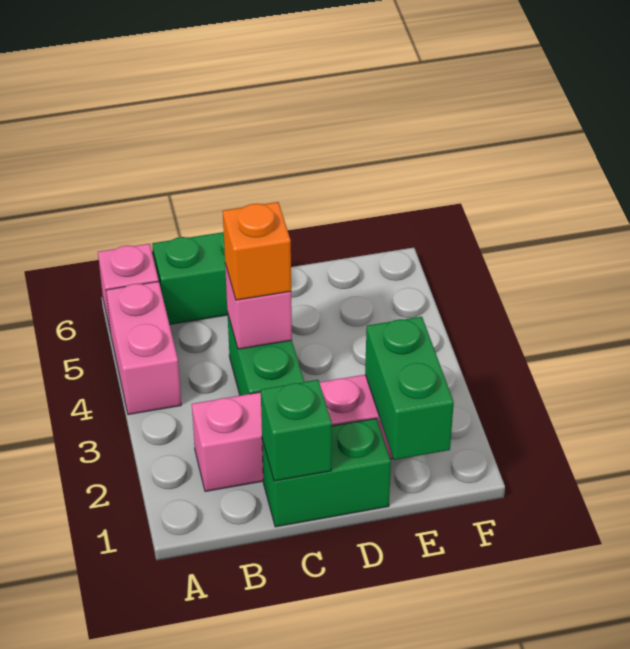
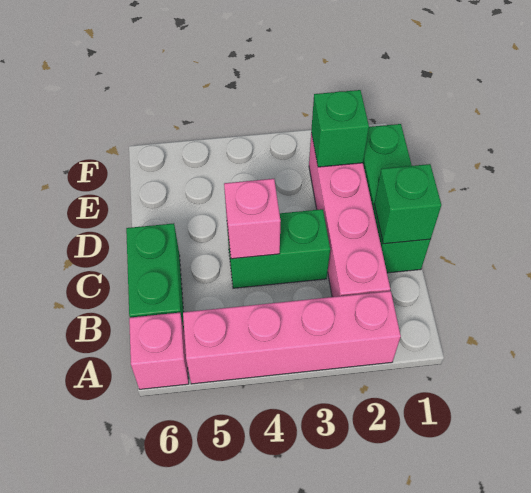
pink 1x2 brick [106,281,181,415] -> pink 1x4 brick [183,291,401,384]
green 1x2 brick [262,418,391,527] -> green 1x3 brick [363,124,431,273]
orange 1x1 brick [223,202,291,300] -> none
green 1x2 brick [365,317,454,460] -> green 1x1 brick [311,90,369,167]

